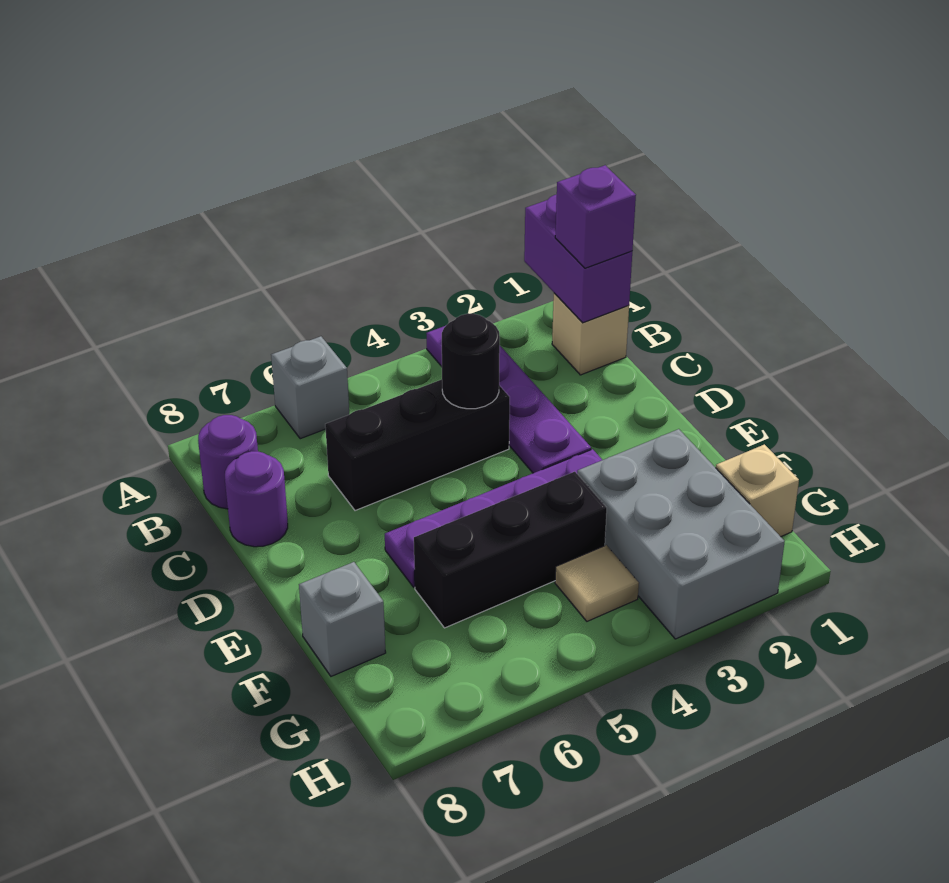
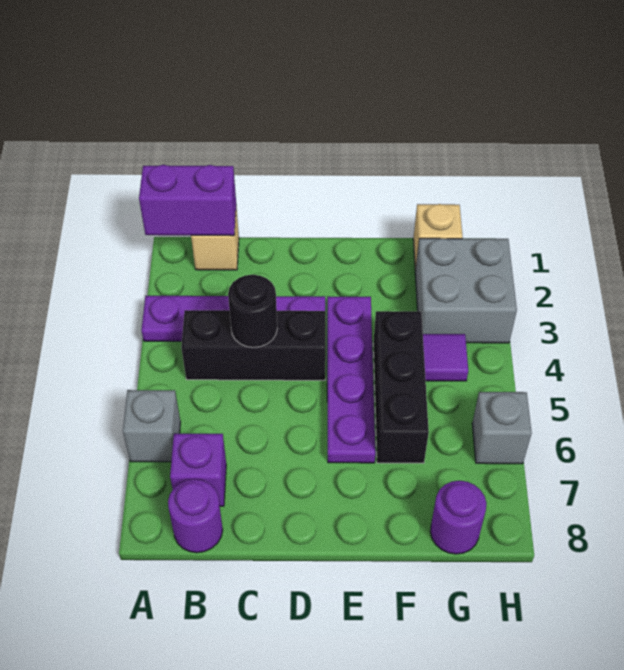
purple 1x1 brick [555,165,636,268] -> purple 1x1 brick moved to [170,434,226,506]
black 1x3 brick [325,379,510,511] -> black 1x3 brick turned to [181,310,326,380]
purple 1x1 round brick [225,451,288,547] -> purple 1x1 round brick moved to [430,481,486,554]
grey 2x3 brick [577,429,785,639] -> grey 2x2 brick [415,238,517,343]
grey 1x1 brick [299,562,386,676] -> grey 1x1 brick moved to [472,392,532,464]
tan 1x1 tile [555,545,639,621] -> purple 1x1 tile [423,334,468,381]

